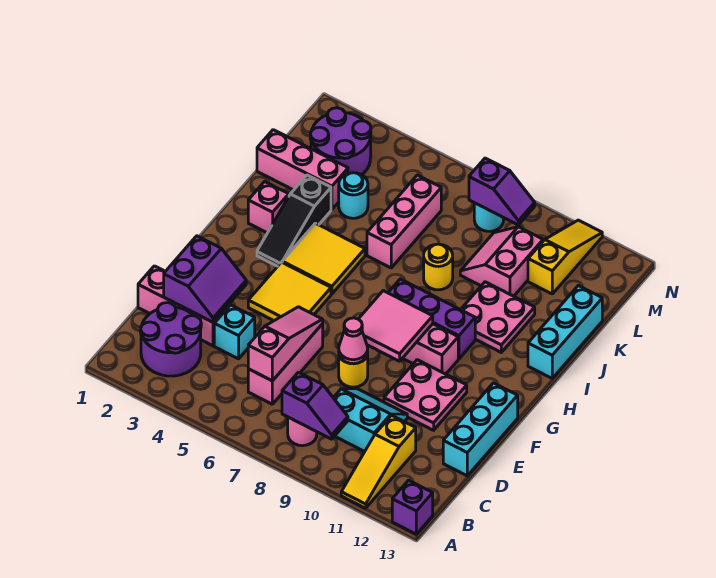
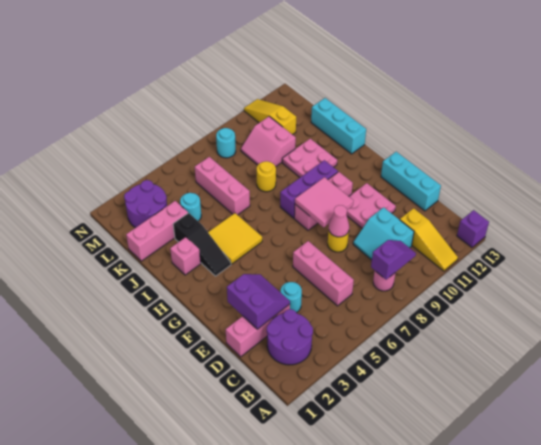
pink 1x3 slope [248,307,323,381] -> none
cyan 2x2 slope [333,389,407,452] -> cyan 2x2 slope turned to [353,207,414,260]
cyan 1x1 brick [214,305,255,359] -> cyan 1x1 round brick [281,282,302,313]
yellow 2x2 tile [248,262,331,321] -> none
purple 1x2 slope [469,158,535,225] -> none

